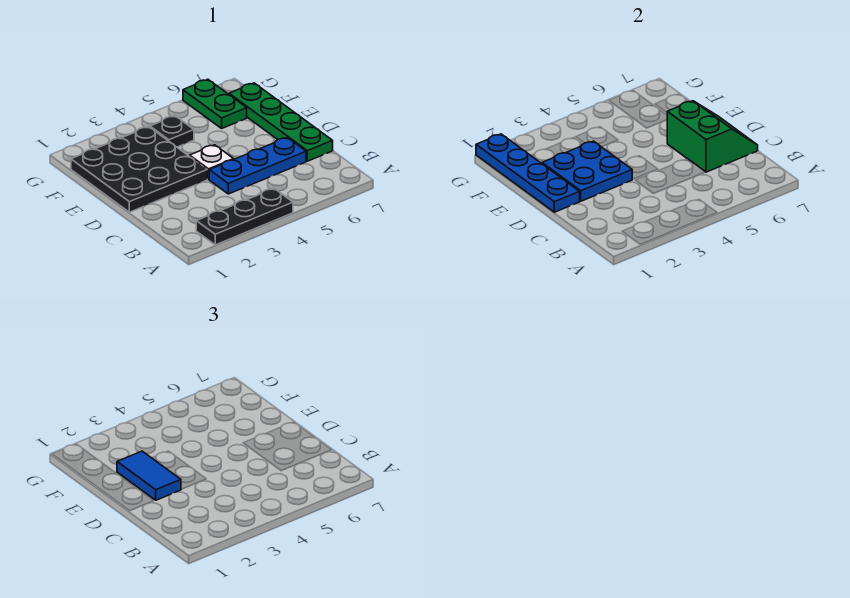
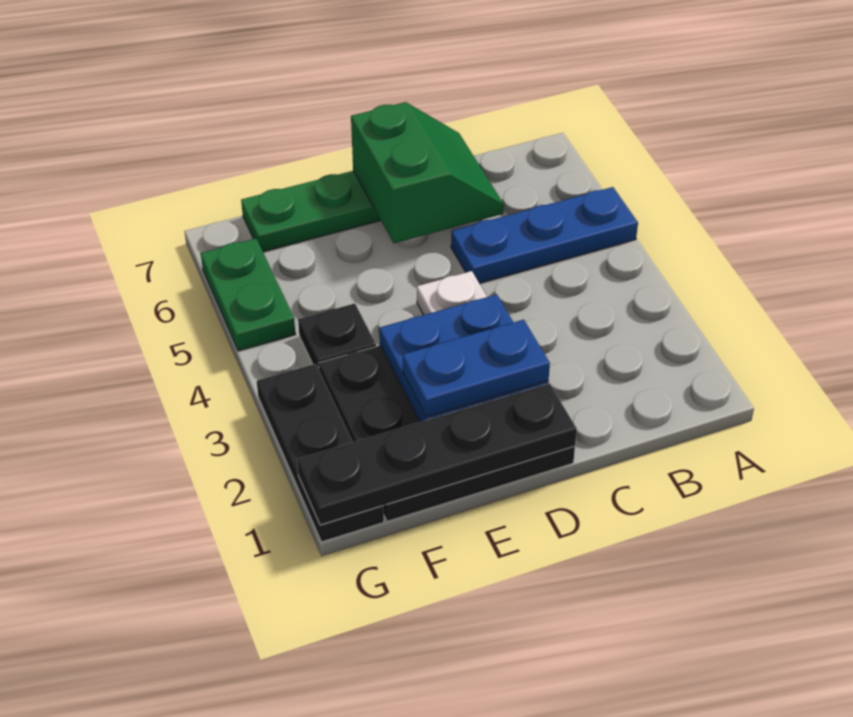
black 1x3 plate [196,189,293,245] -> black 1x3 plate moved to [257,364,384,542]
blue 1x3 plate [209,138,306,194] -> blue 1x3 plate turned to [451,187,638,283]
green 2x2 slope [667,101,758,172] -> green 2x2 slope turned to [351,102,504,243]
blue 1x4 plate [476,134,580,212] -> black 1x4 plate [297,383,577,525]
blue 1x2 tile [117,451,181,500] -> blue 1x2 plate [403,320,550,417]
green 1x2 plate [183,79,247,128] -> green 1x2 plate turned to [201,239,295,351]

